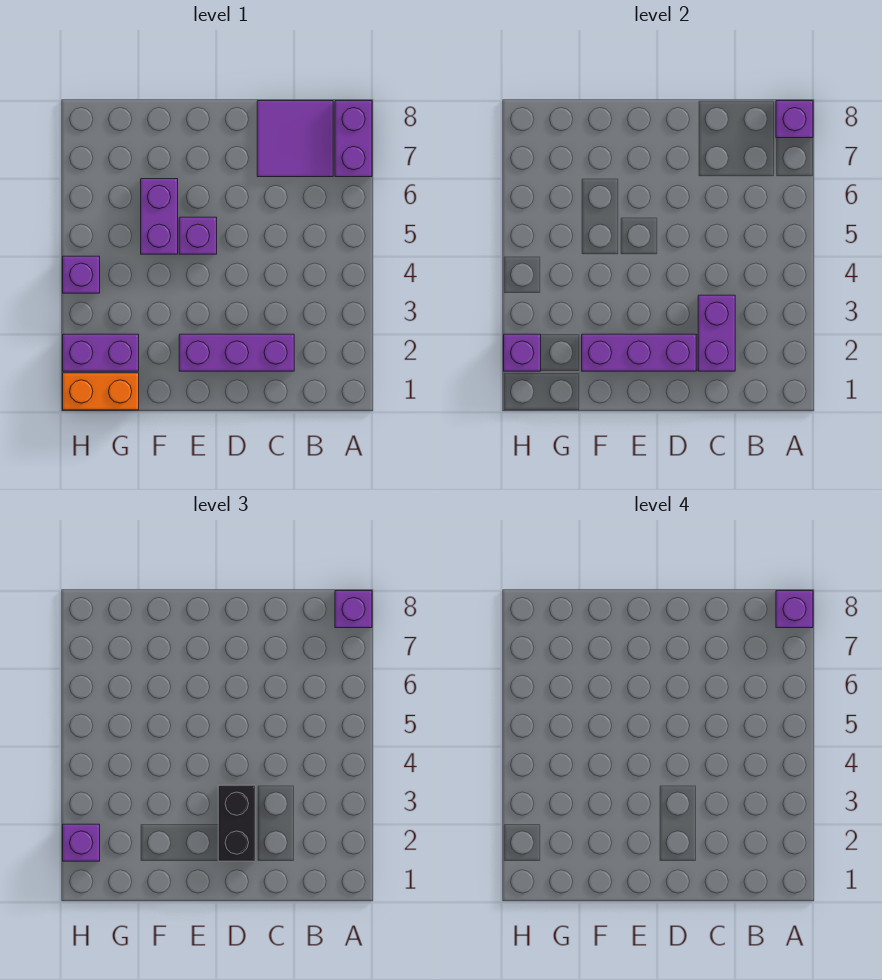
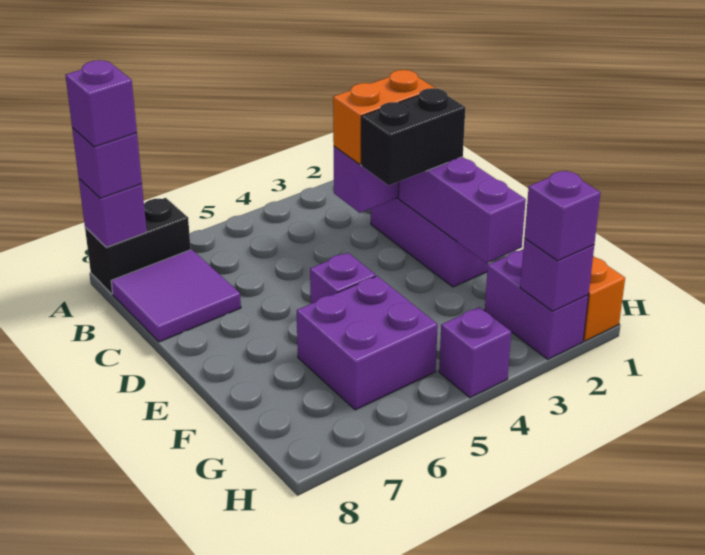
purple 1x2 brick [335,101,372,177] -> black 1x2 brick [85,198,191,294]
none -> orange 1x2 brick [333,70,434,165]
purple 1x2 brick [141,179,178,254] -> purple 2x2 brick [297,276,438,410]

